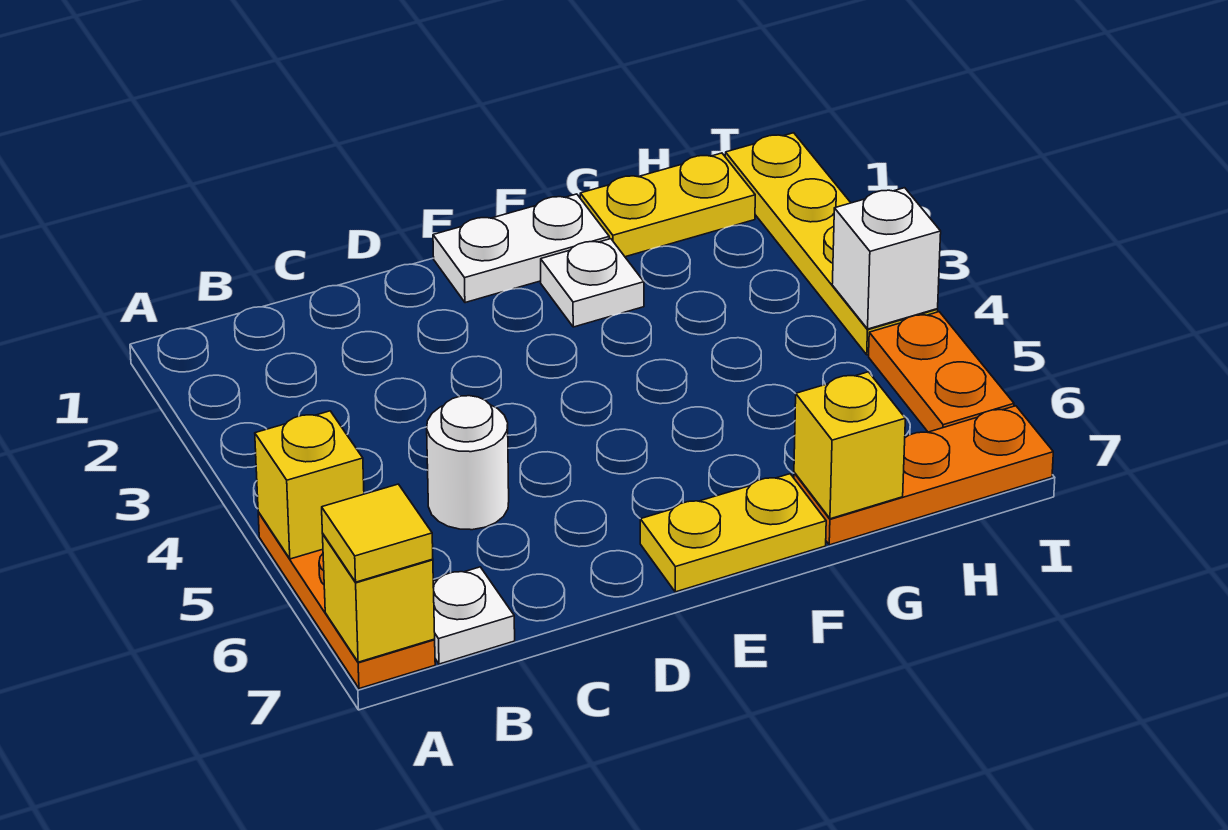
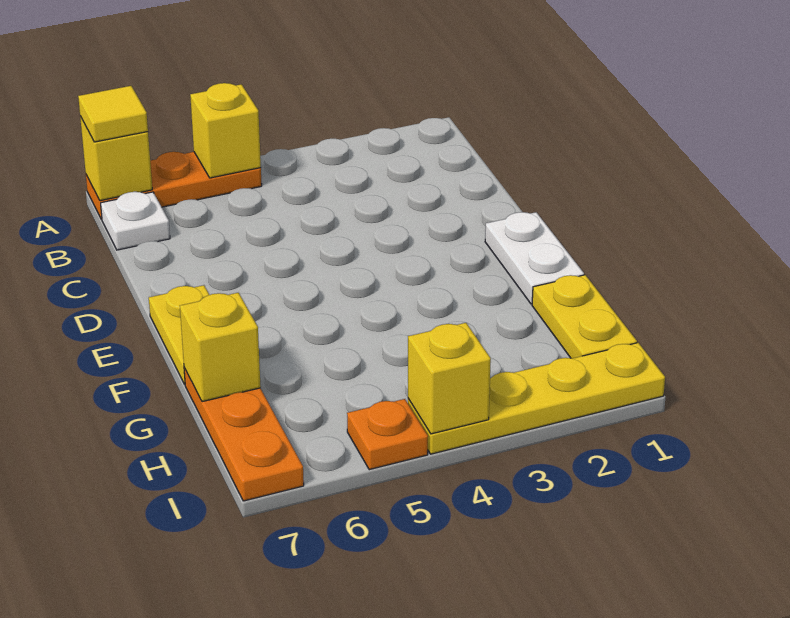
white 1x1 round brick [427,396,509,530] -> none
white 1x1 plate [541,239,644,327] -> none
white 1x1 brick [832,188,941,329] -> yellow 1x1 brick [408,323,491,434]
orange 1x2 plate [869,312,1014,432] -> orange 1x1 plate [347,399,428,470]

